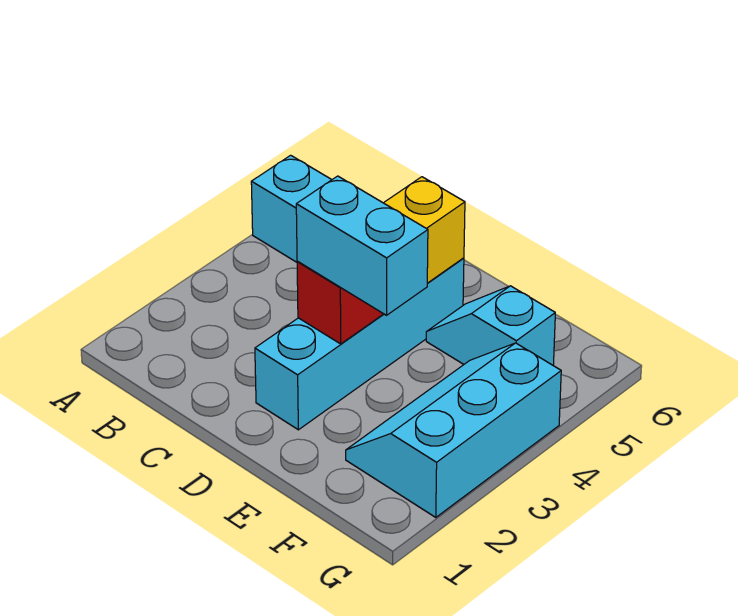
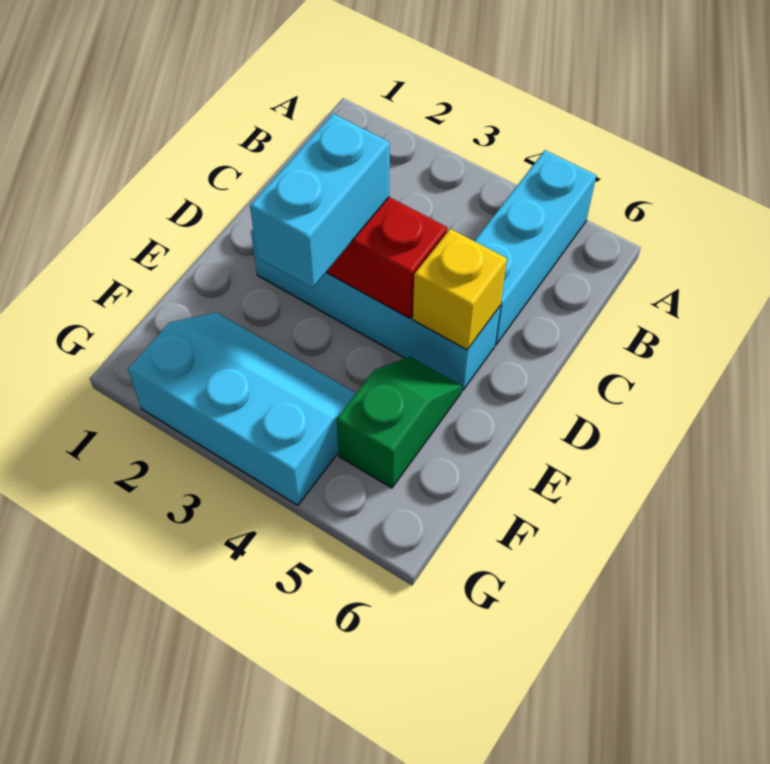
cyan 1x2 slope [426,286,555,365] -> green 1x2 slope [337,357,462,488]

